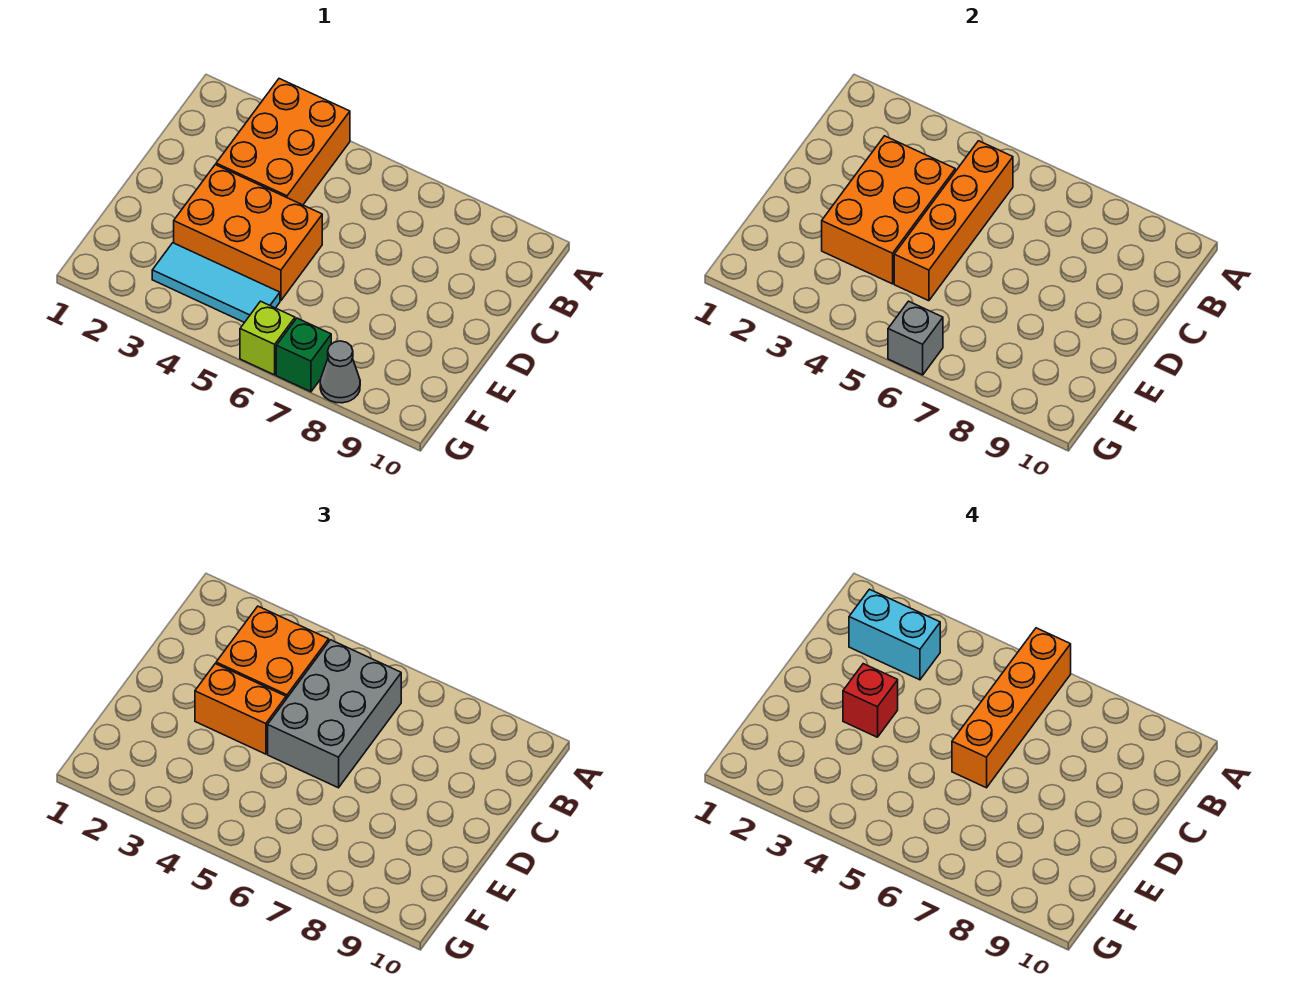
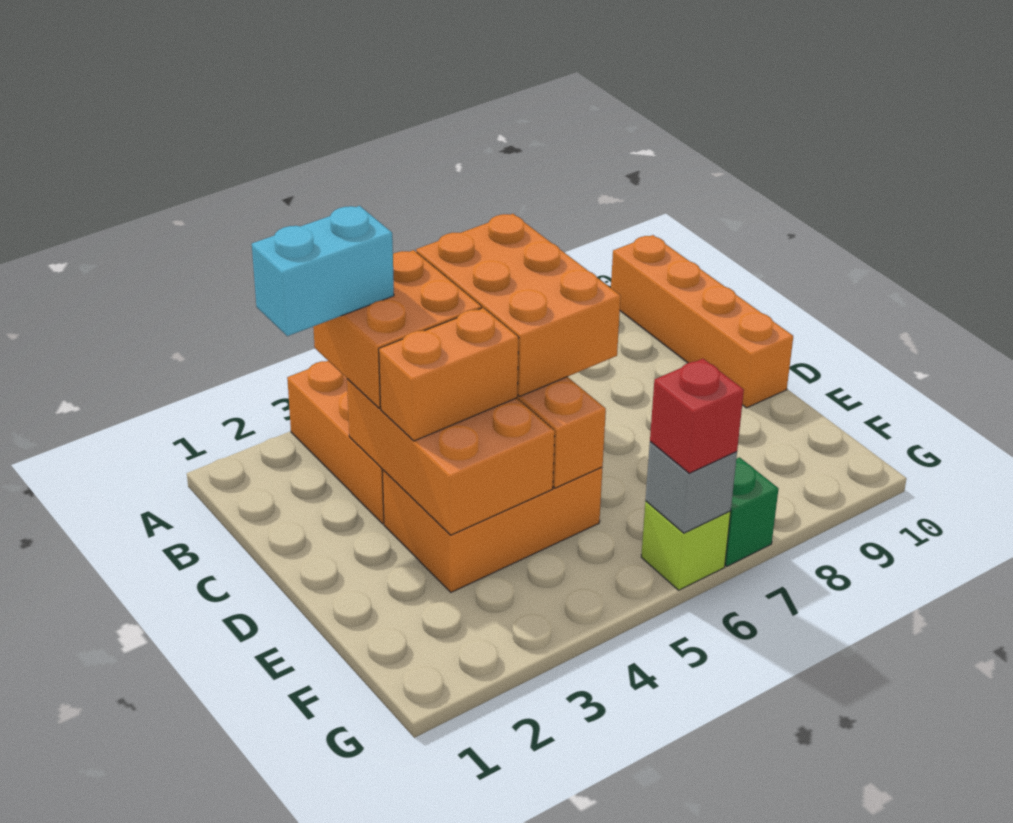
orange 1x4 brick [952,628,1071,788] -> orange 1x4 brick moved to [611,235,793,408]
grey 2x3 brick [268,640,401,788] -> orange 2x3 brick [416,214,621,396]
red 1x1 brick [843,664,898,737] -> red 1x1 brick moved to [650,359,744,473]
cyan 1x3 tile [152,243,280,323] -> none
grey 1x1 cone [320,341,360,403] -> none

